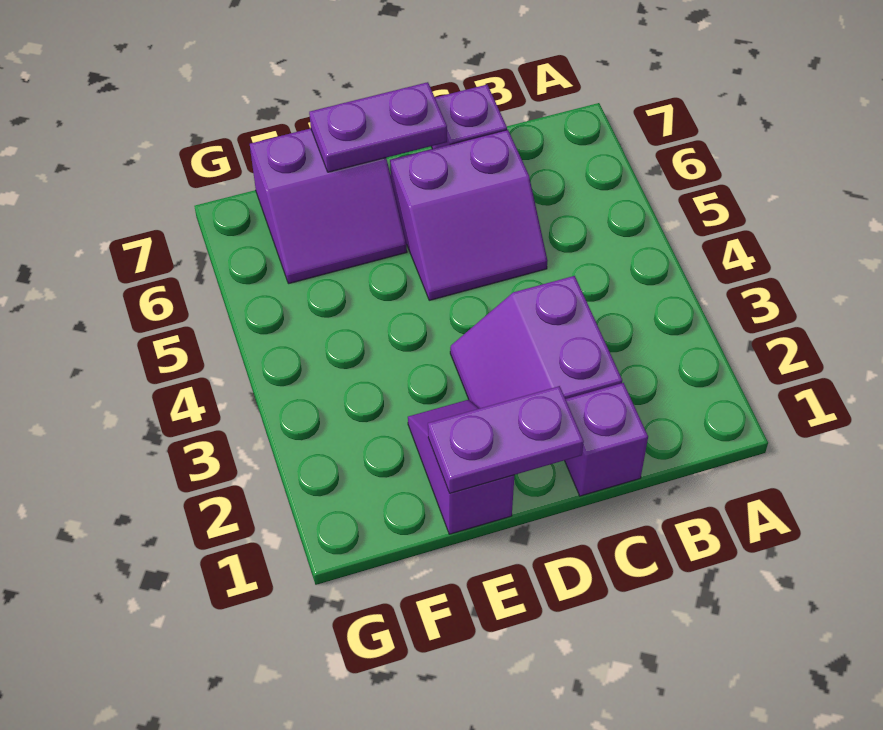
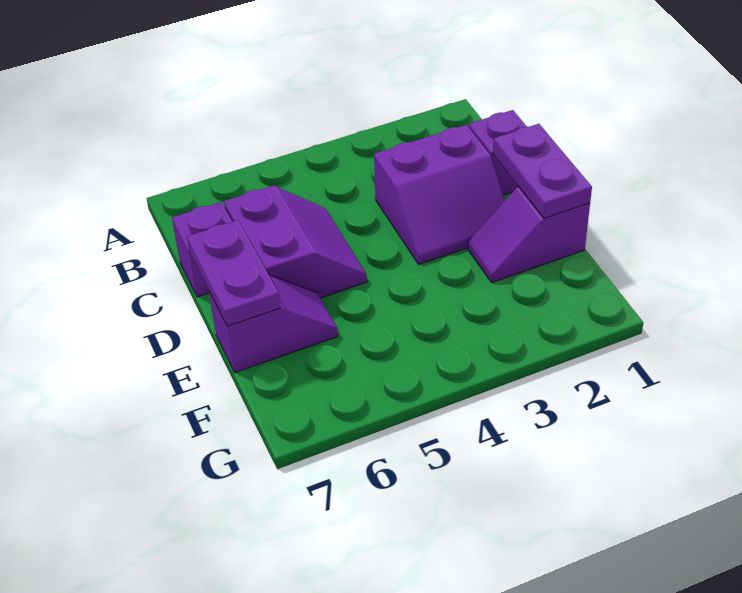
purple 2x2 slope [250,128,407,284] -> purple 1x2 slope [209,275,338,372]

